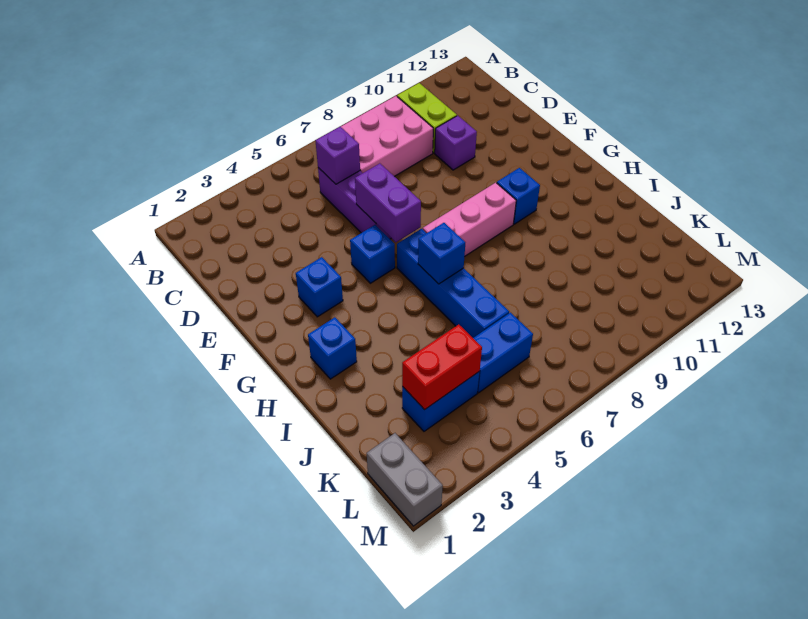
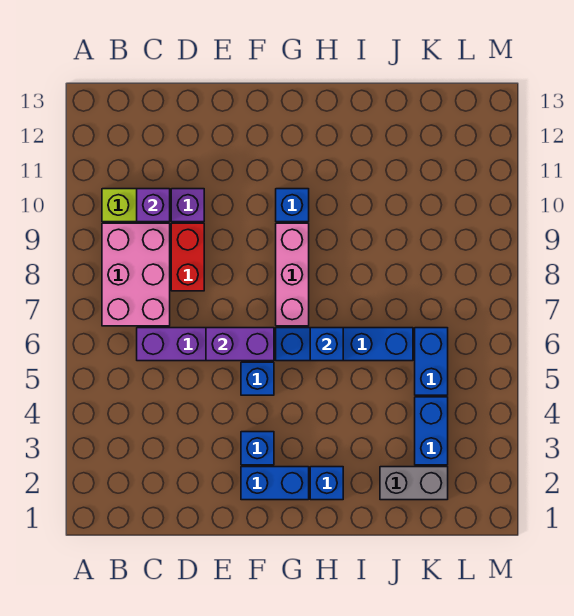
purple 1x1 brick [316,127,360,184] -> purple 1x1 brick moved to [137,189,170,222]
none -> blue 1x2 brick [241,467,309,500]
red 1x2 brick [402,324,482,410] -> red 1x2 brick moved to [171,223,204,291]
grey 1x2 brick [367,433,443,526] -> grey 1x2 brick moved to [380,467,448,500]

